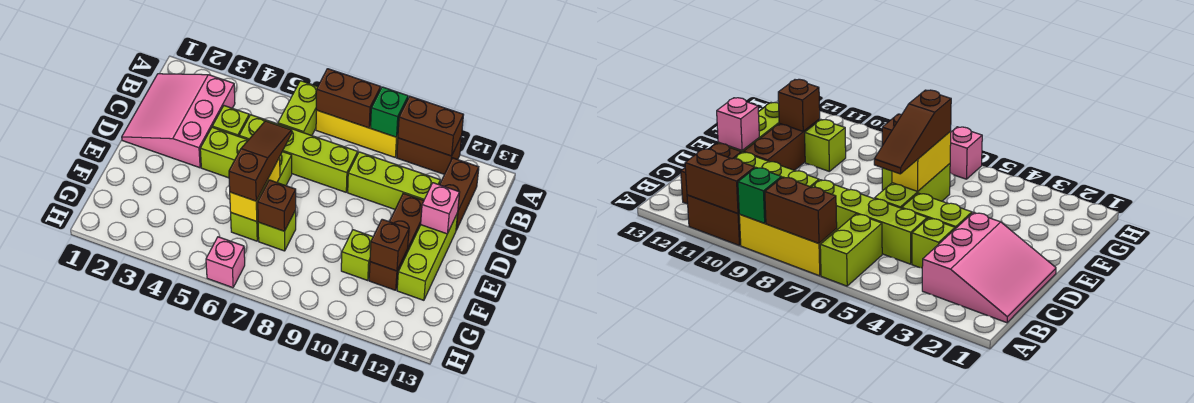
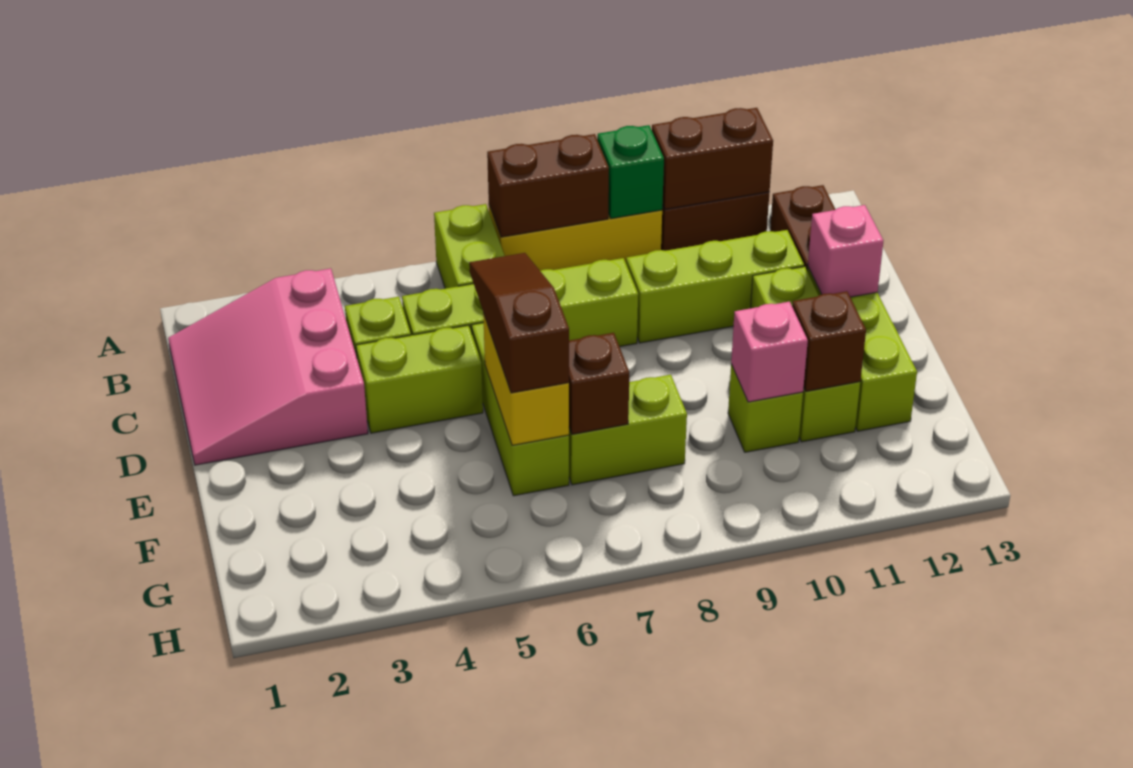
brown 1x3 brick [369,193,424,290] -> lime 1x3 brick [751,267,860,442]
lime 1x1 brick [258,210,296,251] -> lime 1x2 brick [569,375,687,485]
pink 1x1 brick [206,237,245,288] -> pink 1x1 brick moved to [731,302,808,402]

